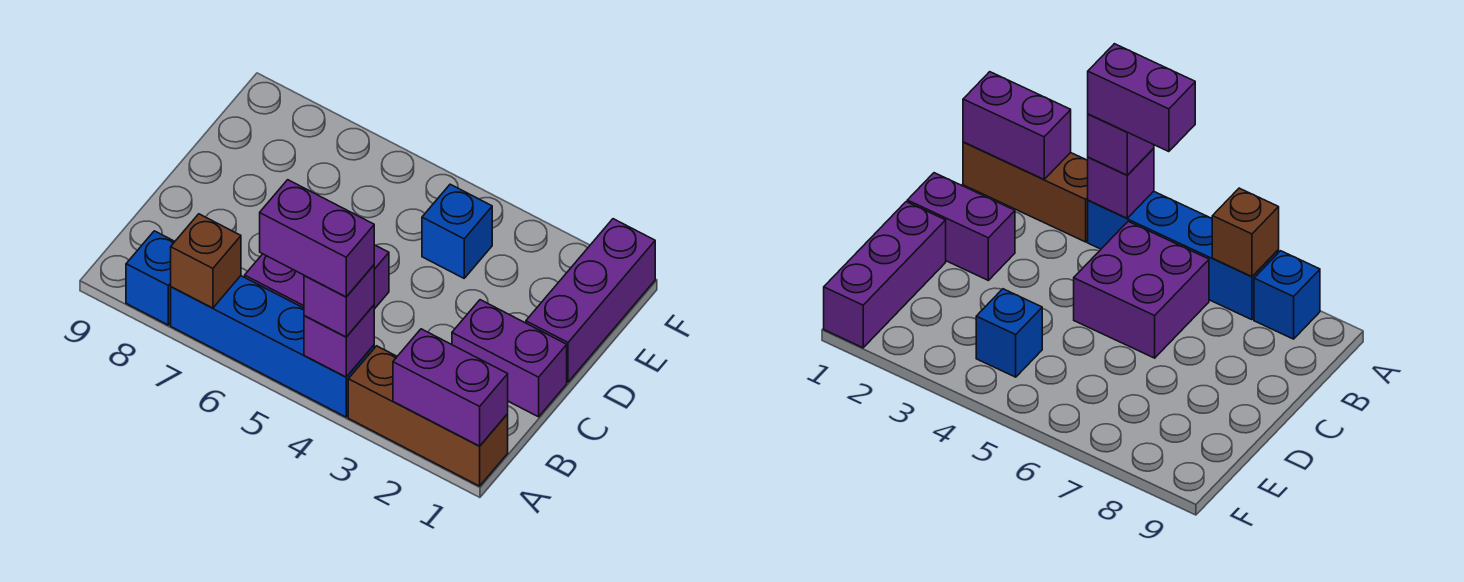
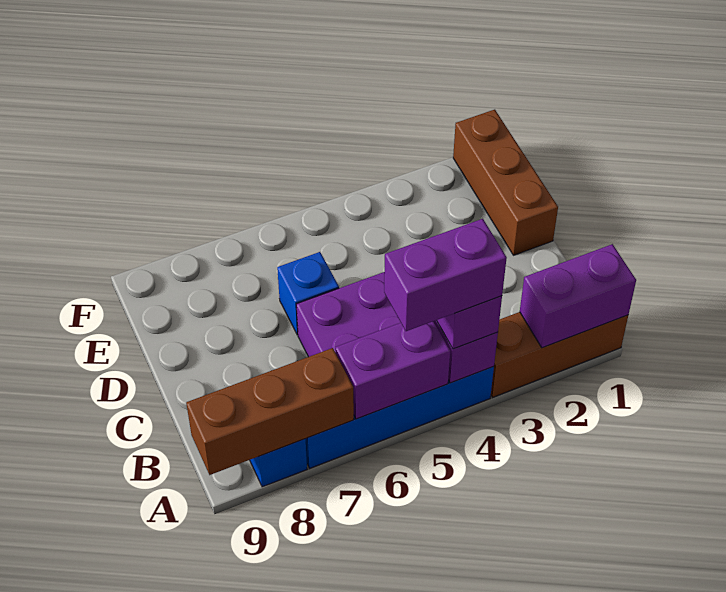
brown 1x1 brick [171,214,241,308] -> brown 1x3 brick [186,348,354,475]
purple 1x2 brick [452,300,567,417] -> purple 1x2 brick moved to [335,321,450,419]
purple 1x3 brick [526,219,655,382] -> brown 1x3 brick [453,110,558,255]
blue 1x1 brick [422,184,492,278] -> blue 1x1 brick moved to [277,252,339,335]

